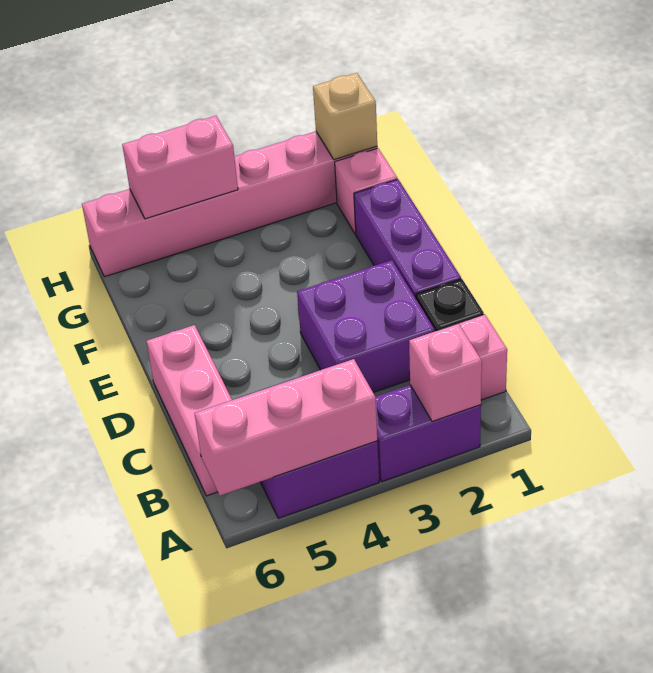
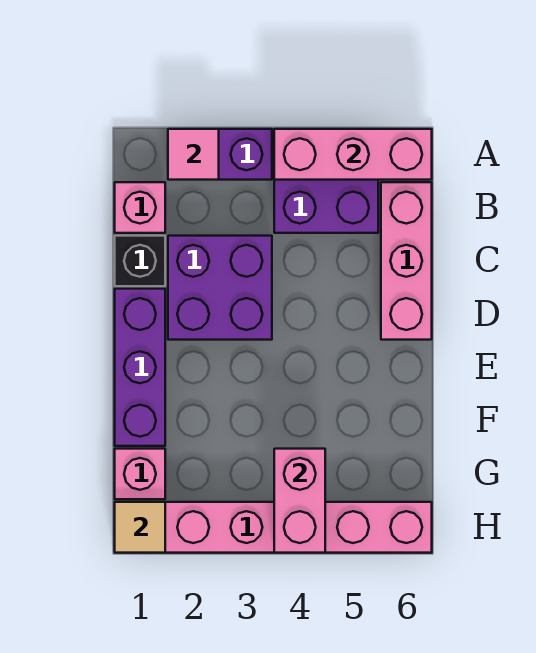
pink 1x1 brick [409,324,482,421] -> pink 1x1 tile [168,129,219,180]
tan 1x1 brick [313,73,377,160] -> tan 1x1 tile [115,502,165,553]
pink 1x2 brick [122,116,238,219] -> pink 1x2 brick turned to [274,449,325,553]

